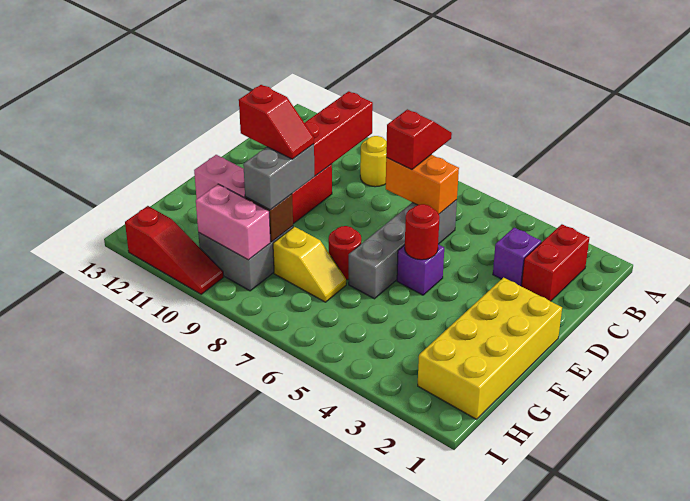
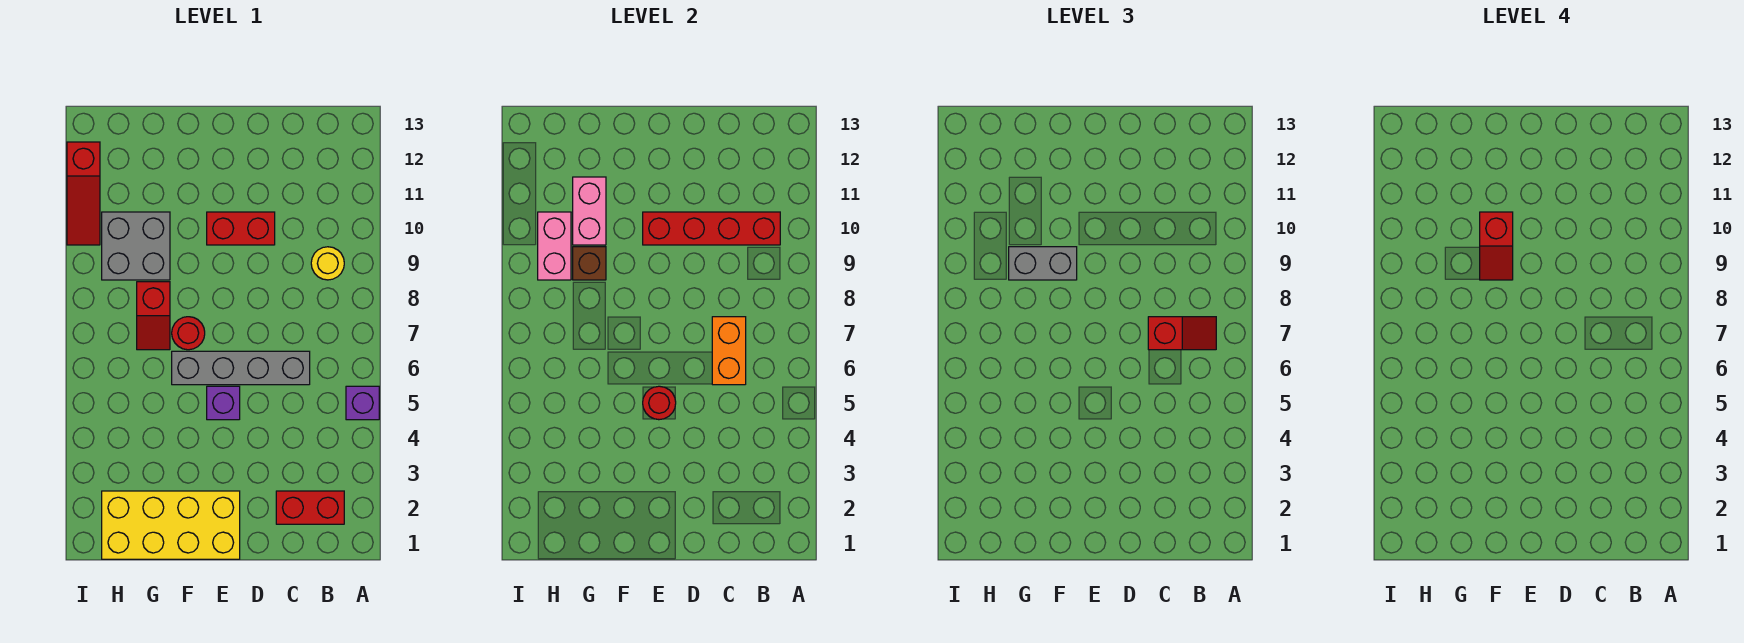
purple 1x1 brick [493,228,541,286] -> purple 1x1 brick moved to [346,386,379,420]
yellow 1x2 slope [273,227,346,302] -> red 1x2 slope [137,282,170,350]

